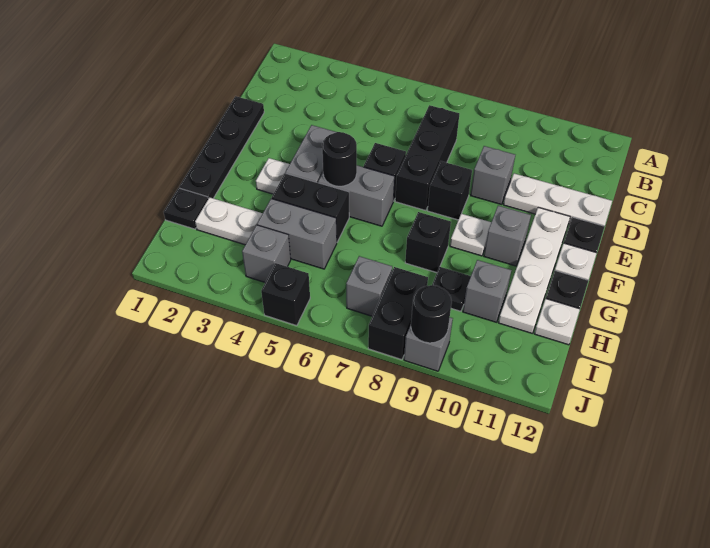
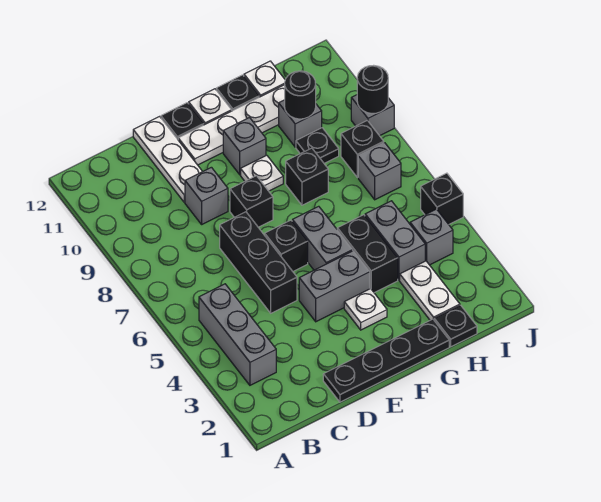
none -> grey 1x3 brick [199,284,276,385]
black 1x3 brick [395,105,459,211] -> black 1x3 brick turned to [220,212,297,313]
black 1x1 round brick [322,132,357,186] -> black 1x1 round brick moved to [285,71,316,119]
black 1x2 brick [368,267,428,360] -> black 1x1 brick [341,121,384,178]

